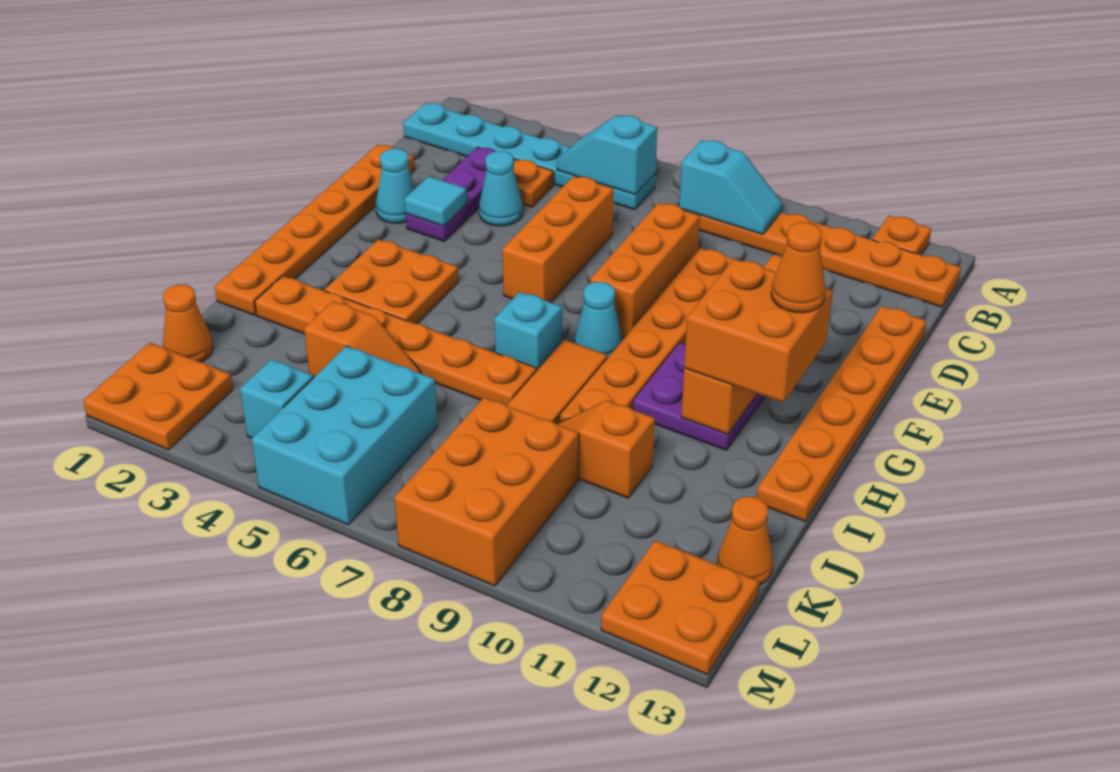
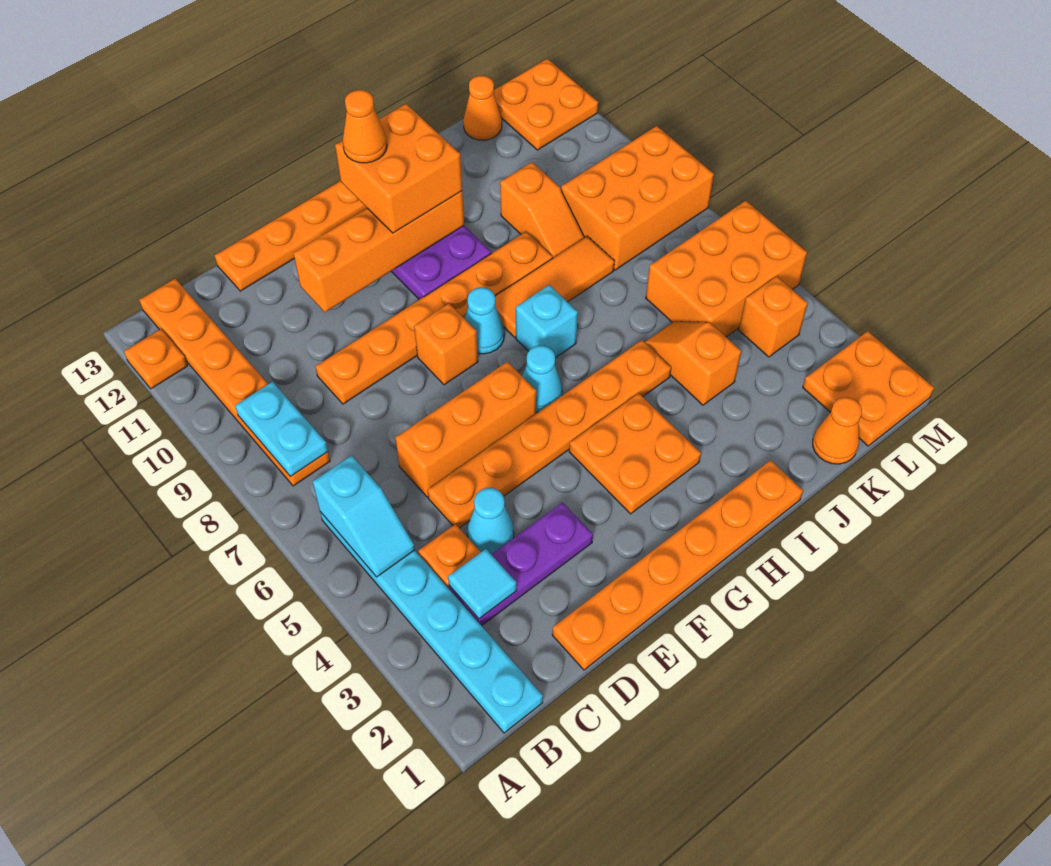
cyan 1x2 slope [679,140,782,235] -> cyan 1x2 plate [235,382,328,477]
orange 1x3 brick [590,203,700,338] -> orange 1x1 brick [414,303,478,385]
cyan 1x1 cone [376,149,415,223] -> cyan 1x1 cone moved to [522,346,562,412]
cyan 1x1 tile [405,176,467,226] -> cyan 1x1 tile moved to [448,549,517,619]
orange 1x6 plate [255,276,537,406] -> orange 1x6 plate turned to [428,340,671,528]
cyan 2x3 brick [251,346,438,525] -> orange 2x3 brick [646,201,807,337]
cyan 1x1 brick [240,359,314,438] -> orange 1x1 brick [739,276,808,357]

